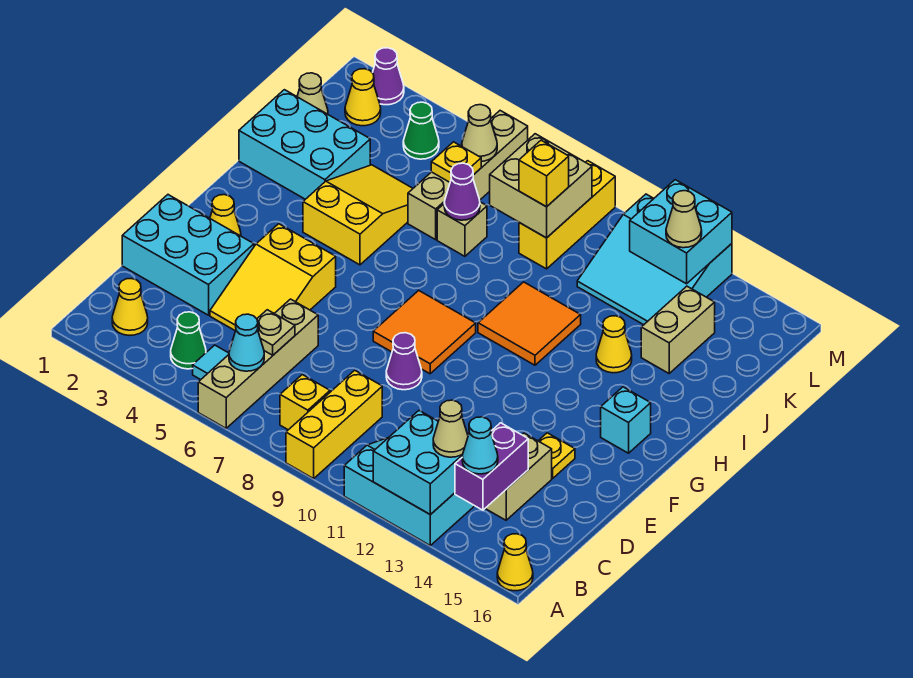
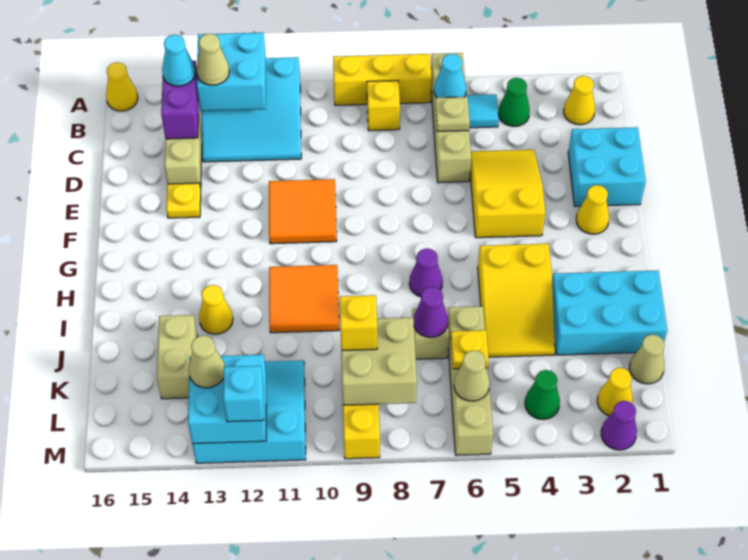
yellow 1x3 brick [286,370,382,479] -> yellow 1x3 brick turned to [333,54,432,105]
cyan 2x3 brick [122,195,254,315] -> cyan 2x2 brick [568,127,646,206]
purple 1x1 cone [386,333,422,390] -> purple 1x1 cone moved to [409,248,443,297]
orange 2x2 tile [373,290,476,374] -> orange 2x2 tile moved to [269,179,337,244]
cyan 1x1 brick [601,387,651,453] -> cyan 1x1 brick moved to [223,366,264,422]

